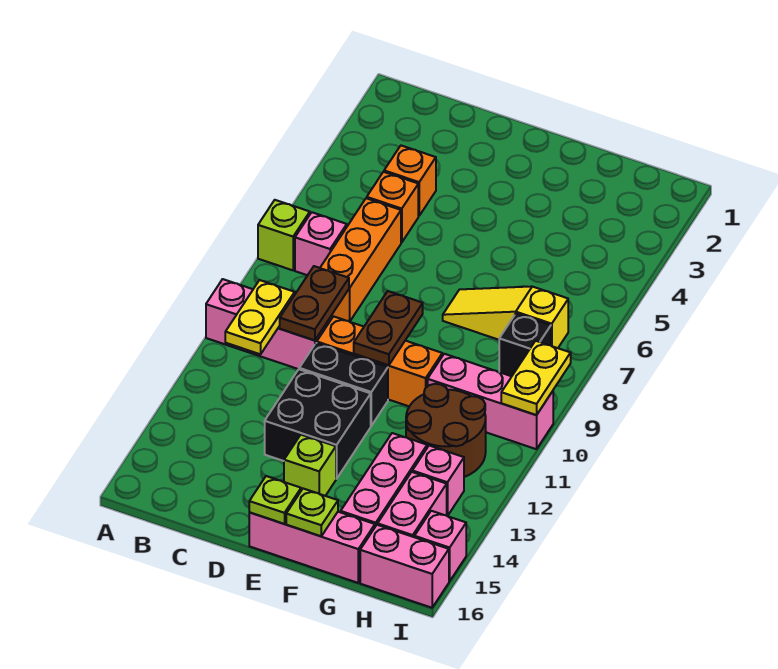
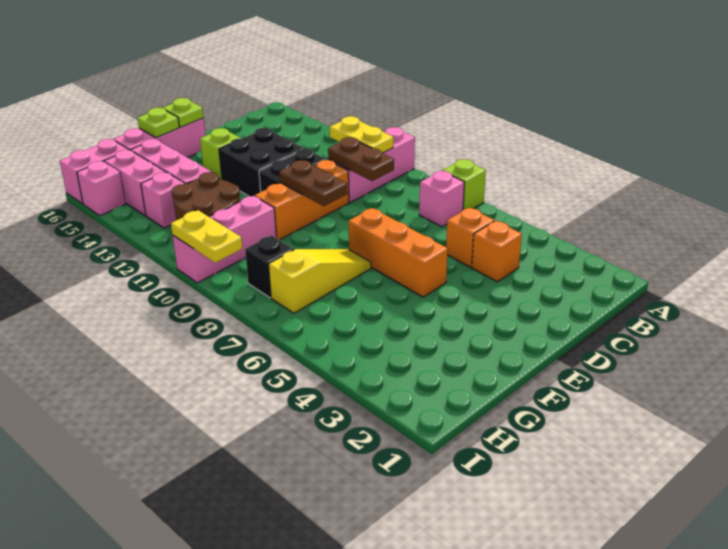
orange 1x3 brick [320,198,401,322] -> orange 1x3 brick moved to [349,208,448,297]

